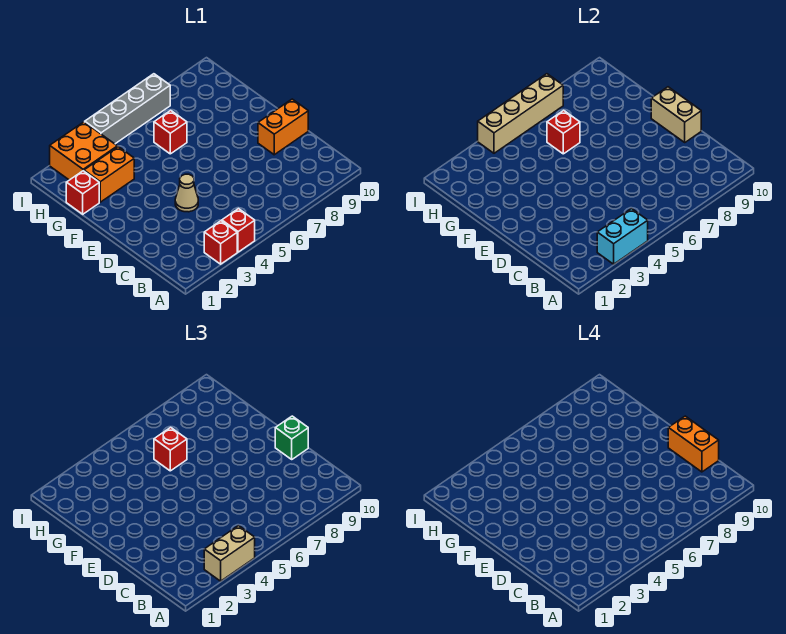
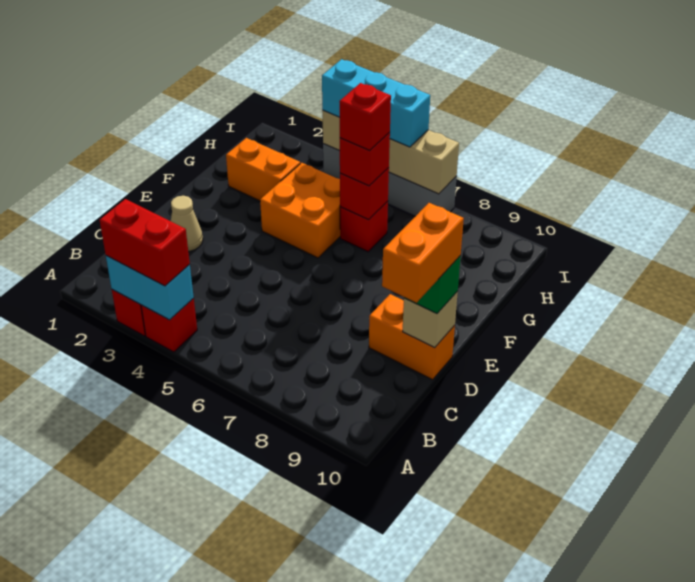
tan 1x2 brick [204,526,255,581] -> red 1x2 brick [100,199,190,286]
tan 1x1 cone [175,174,198,212] -> tan 1x1 cone moved to [171,196,203,252]
tan 1x2 brick [651,87,701,142] -> tan 1x1 brick [403,291,458,348]
red 1x1 brick [66,171,99,214] -> red 1x1 brick moved to [339,83,391,151]
orange 2x2 brick [50,122,117,180] -> orange 2x2 brick moved to [260,163,340,258]
none -> cyan 1x3 brick [322,59,430,147]

